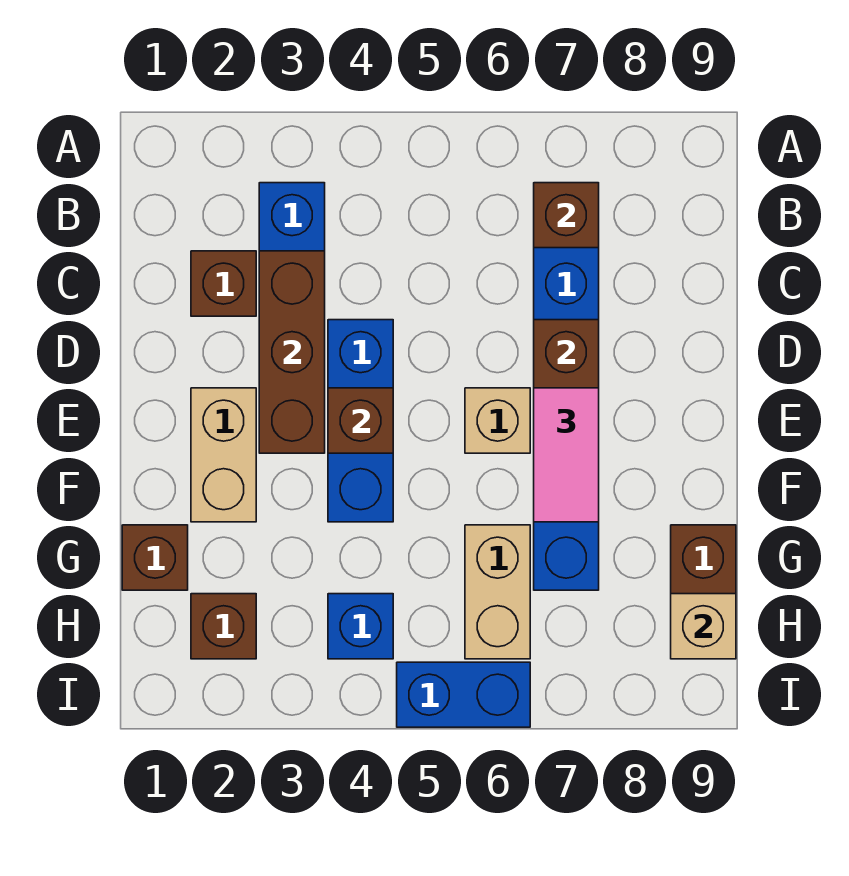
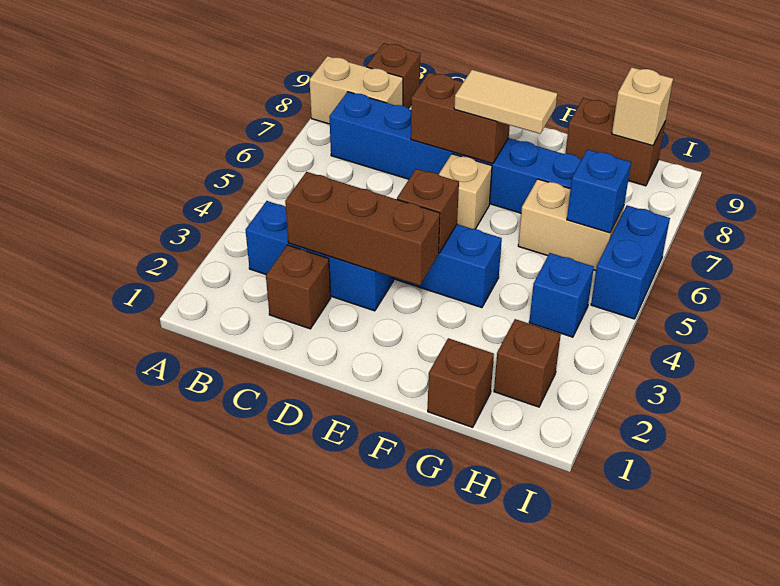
brown 1x1 brick [534,183,599,248] -> brown 1x1 brick moved to [367,43,420,108]
tan 1x2 brick [191,388,256,522] -> tan 1x2 brick moved to [309,56,403,124]
pink 1x2 tile [534,388,599,522] -> tan 1x2 tile [454,70,557,134]
none -> blue 1x1 brick [567,150,631,233]

